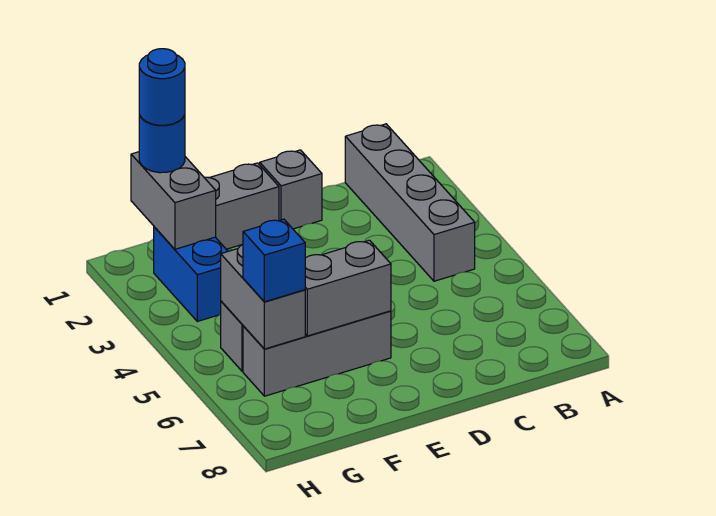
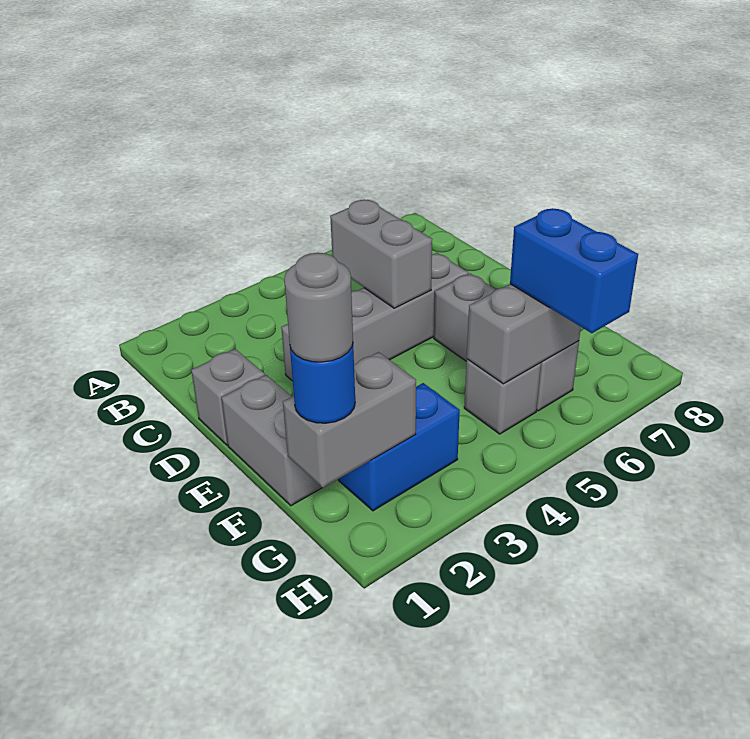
grey 1x4 brick [345,124,475,281] -> grey 1x4 brick moved to [281,253,468,381]
grey 1x2 brick [305,240,391,336] -> grey 1x2 brick moved to [330,200,432,308]
blue 1x1 round brick [139,49,185,125] -> grey 1x1 round brick [284,253,353,362]
blue 1x1 brick [243,219,305,302] -> blue 1x2 brick [510,208,638,333]

